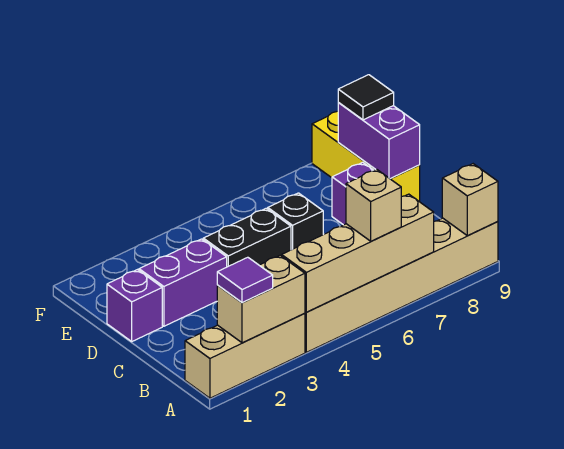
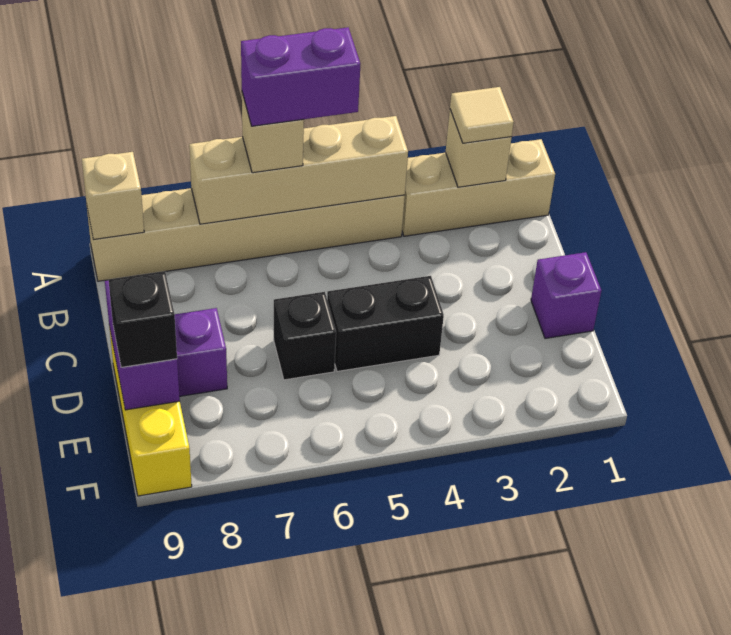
tan 1x2 brick [217,256,305,343] -> tan 1x1 brick [446,110,512,187]
purple 1x1 tile [217,257,273,303] -> tan 1x1 tile [450,87,514,143]
purple 1x2 brick [139,239,227,326] -> purple 1x2 brick moved to [241,27,360,126]
black 1x1 tile [338,75,394,120] -> black 1x1 brick [109,271,177,367]

